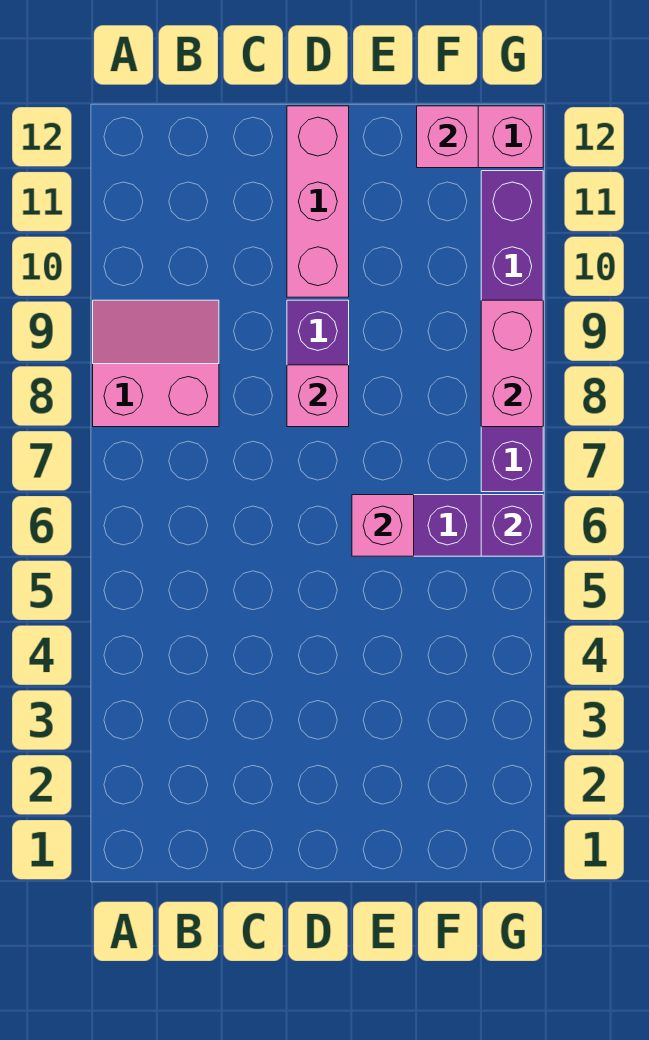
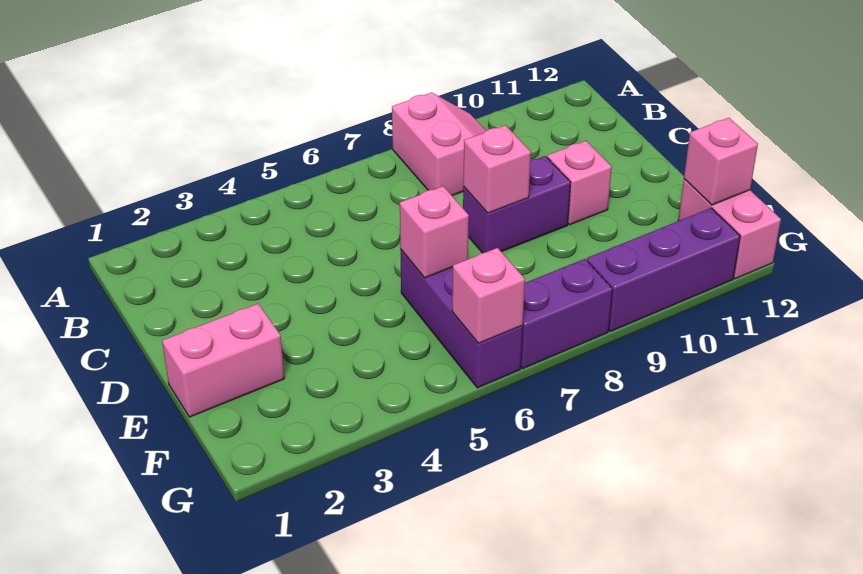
pink 1x3 brick [287,106,349,297] -> pink 1x1 brick [547,141,612,225]
purple 1x1 brick [481,495,543,556] -> pink 1x1 brick [452,248,525,343]
pink 1x2 brick [481,300,543,427] -> pink 1x2 brick moved to [162,304,284,417]

